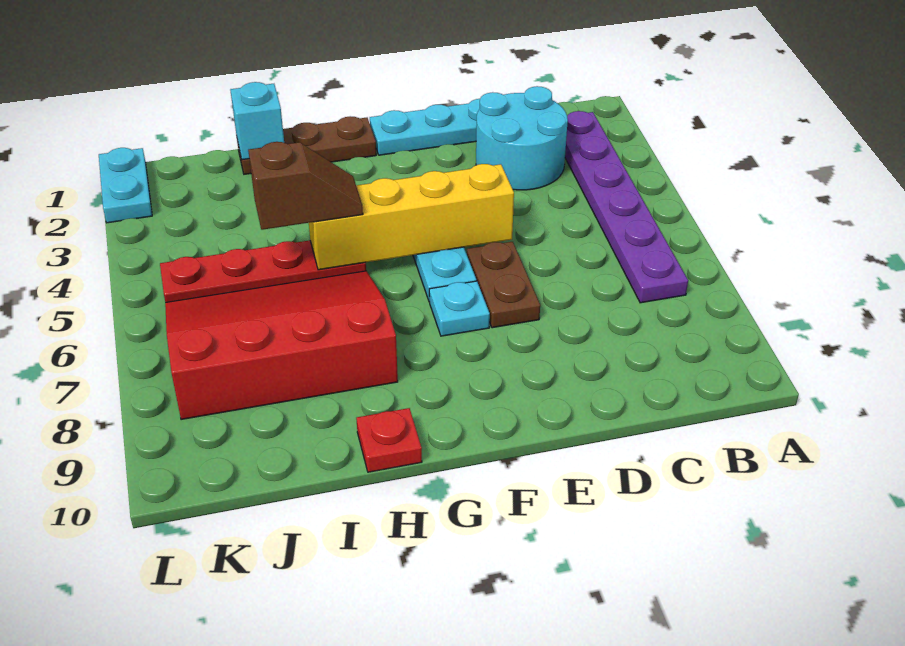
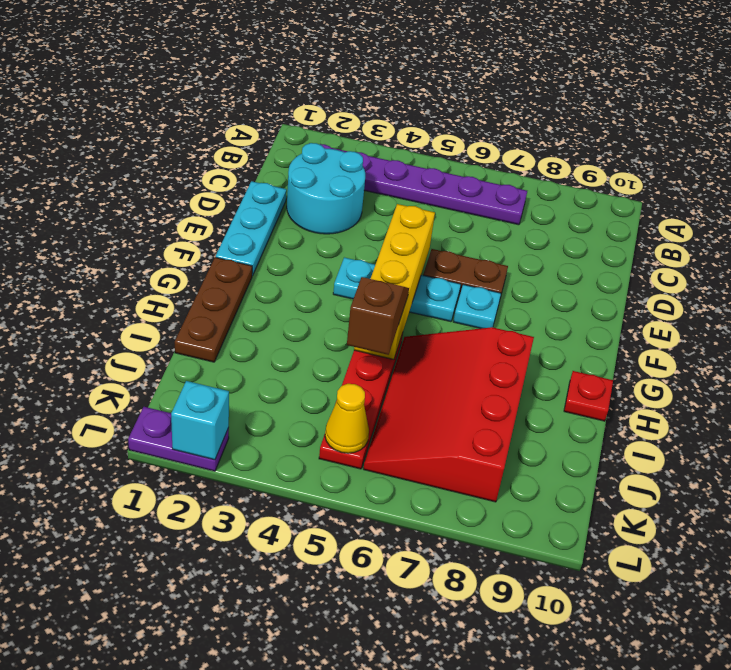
cyan 1x1 brick [230,82,284,160] -> cyan 1x1 brick moved to [171,381,229,460]
none -> yellow 1x1 cone [325,384,369,453]
cyan 1x2 plate [99,148,152,223] -> purple 1x2 plate [128,407,229,471]

